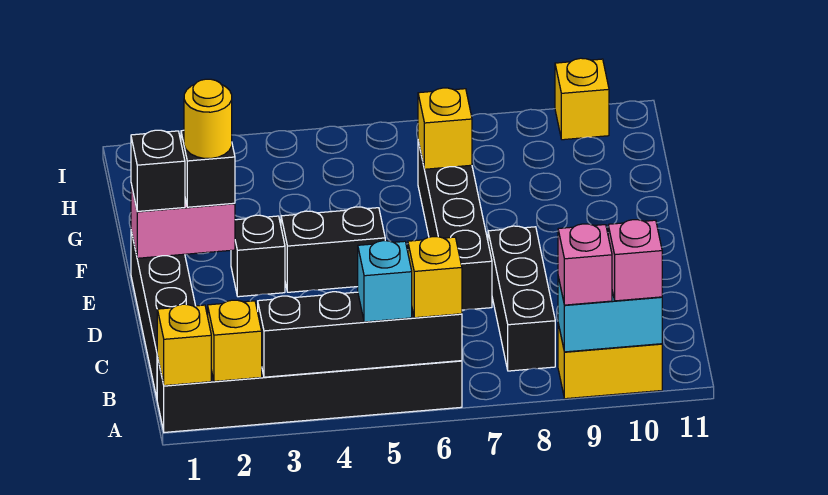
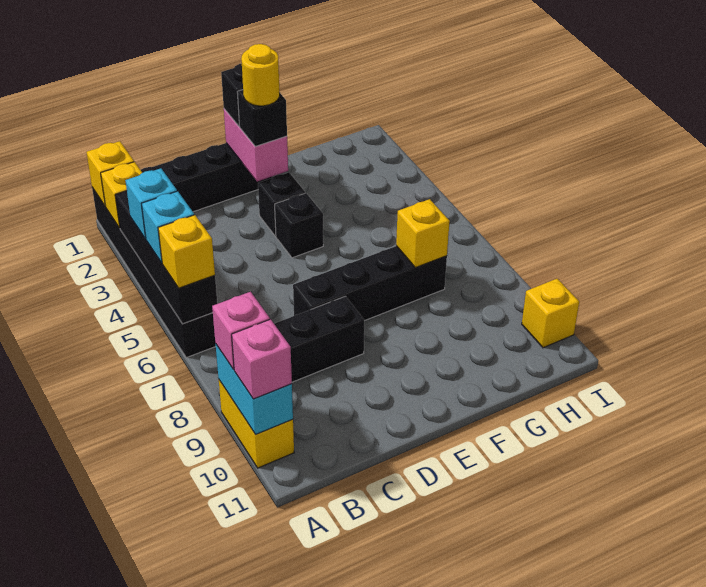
none -> cyan 1x1 brick [125,168,177,239]
black 1x2 brick [281,207,385,292] -> black 1x1 brick [275,193,323,258]

